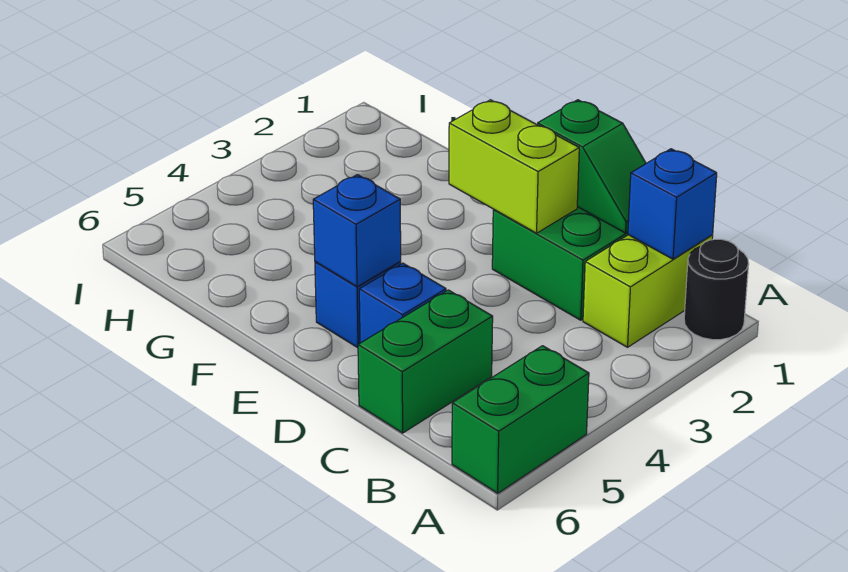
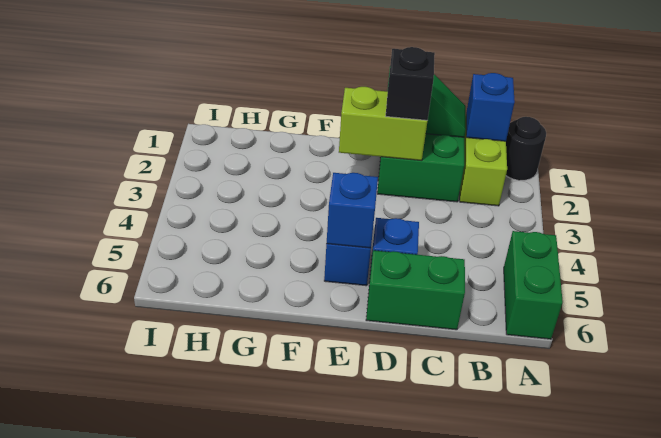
green 1x2 brick [358,290,493,433] -> green 1x2 brick turned to [366,250,465,330]
none -> black 1x1 brick [386,47,435,120]

